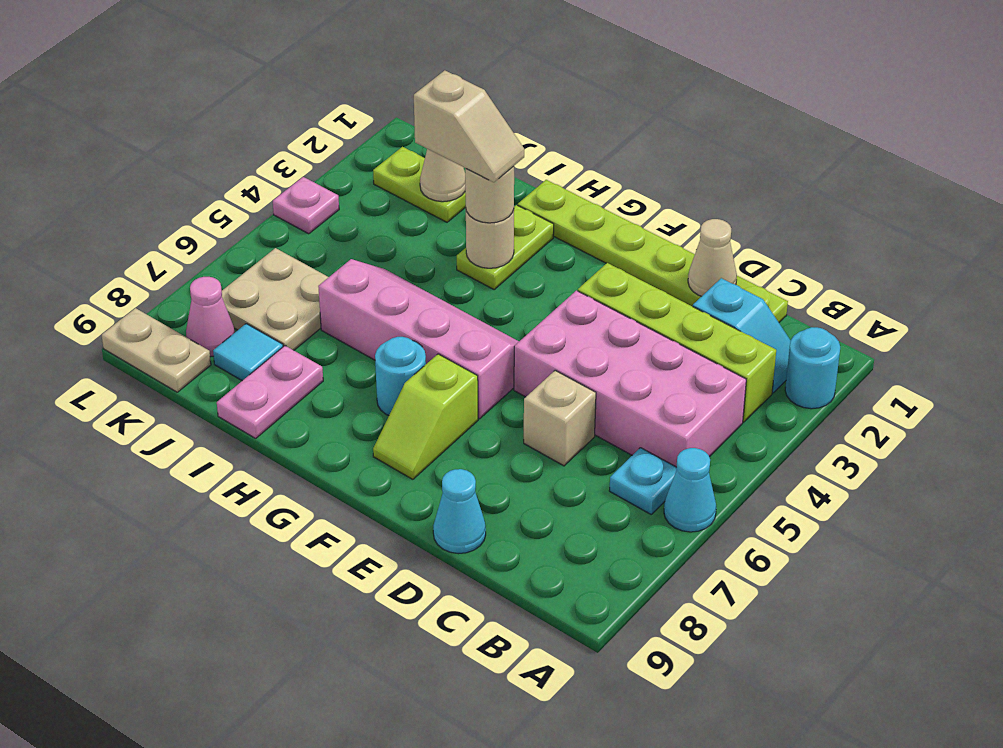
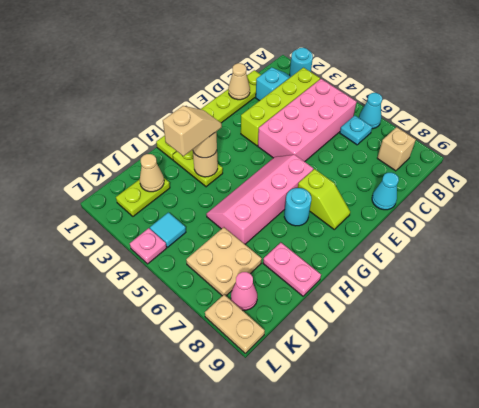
tan 1x1 brick [524,370,596,466] -> tan 1x1 brick moved to [377,127,416,171]
cyan 1x1 tile [213,324,283,381] -> cyan 1x1 tile moved to [150,212,186,247]
tan 1x2 plate [102,308,211,392] -> tan 1x2 plate turned to [205,295,265,353]

